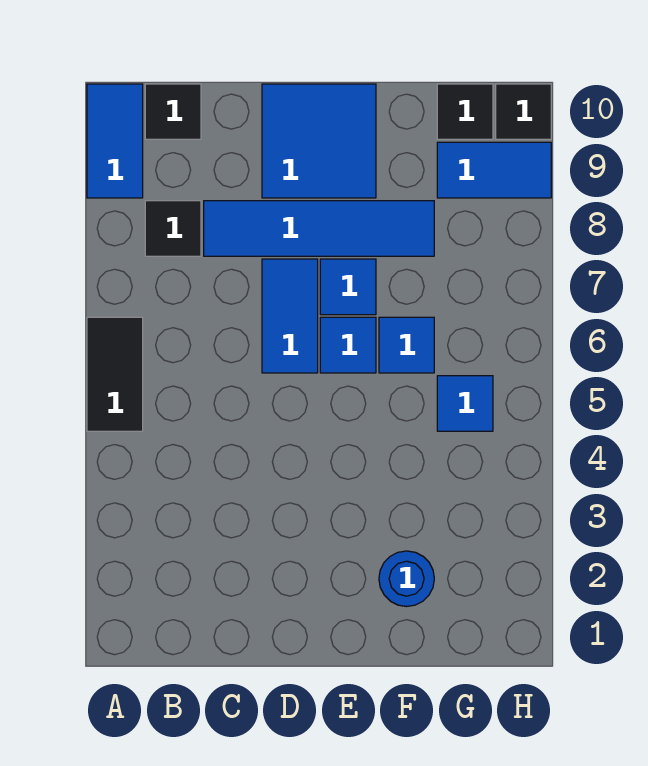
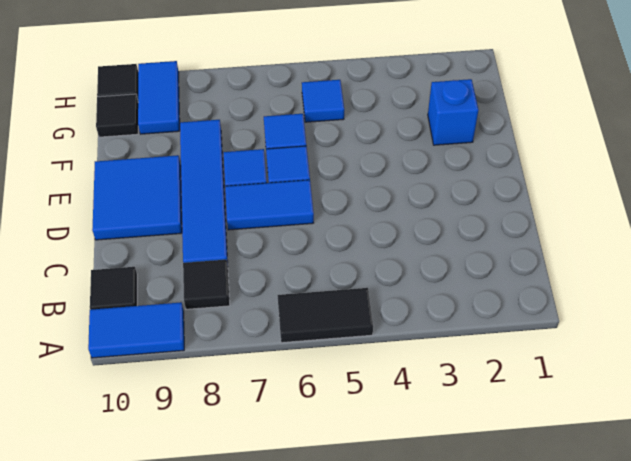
blue 1x1 round brick [379,551,434,607] -> blue 1x1 brick [428,79,478,145]

